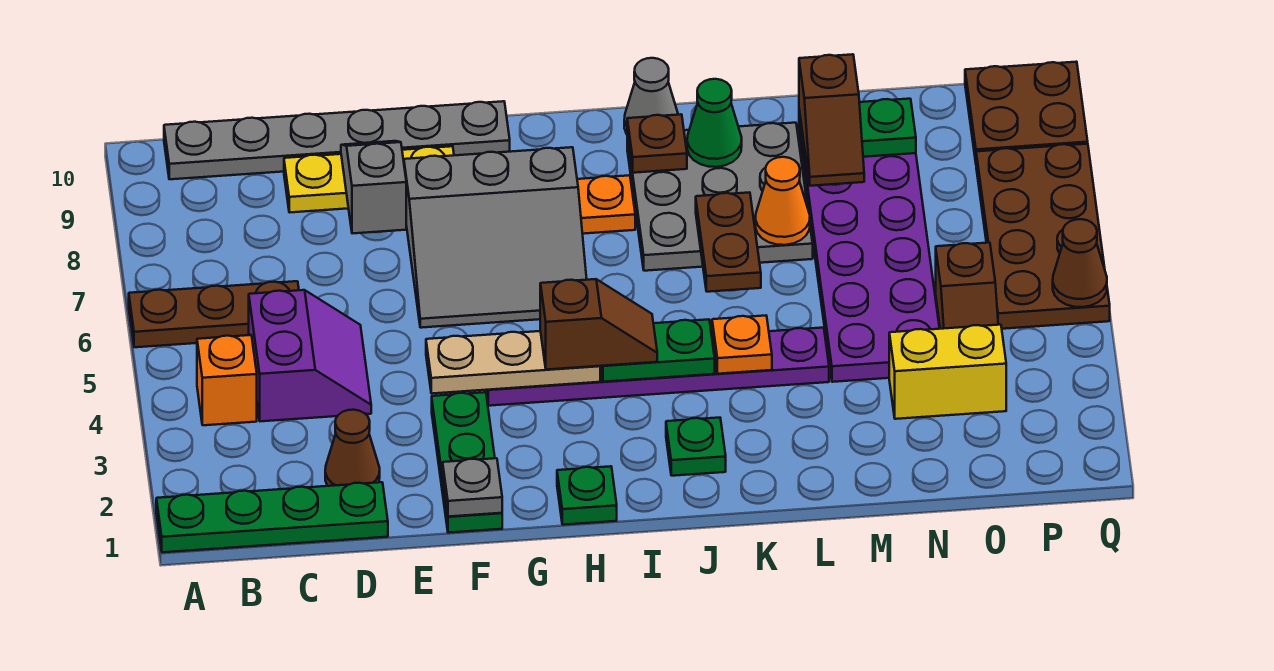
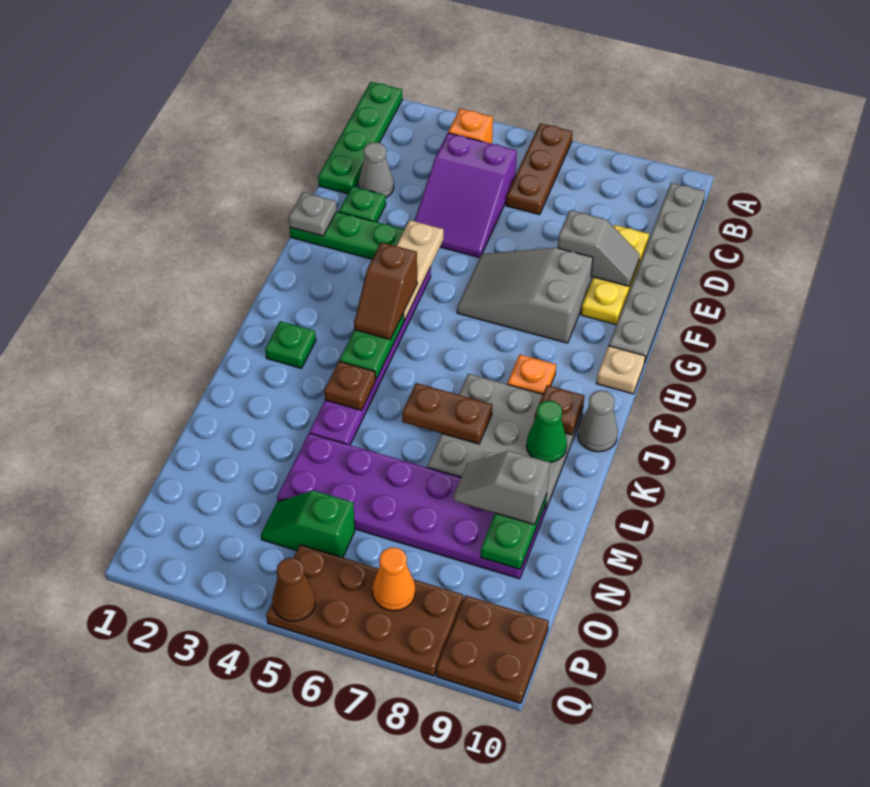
purple 2x2 slope [249,290,371,421] -> purple 2x3 slope [414,133,517,258]
brown 1x1 cone [325,410,380,486] -> grey 1x1 cone [358,142,394,198]
grey 3x3 slope [404,147,587,328] -> grey 2x3 slope [457,248,593,343]
green 1x1 plate [557,466,617,525] -> green 1x1 plate moved to [339,186,386,222]
none -> tan 1x1 plate [596,346,645,394]
orange 1x1 plate [712,316,772,374] -> brown 1x1 plate [324,361,376,410]
orange 1x1 cone [755,157,810,245] -> orange 1x1 cone moved to [373,547,415,611]
brown 1x2 slope [799,54,864,186] -> grey 1x2 slope [454,451,550,525]
yellow 1x2 brick [889,325,1006,419] -> none
brown 1x2 slope [936,243,998,329] -> green 1x2 slope [261,490,355,558]

